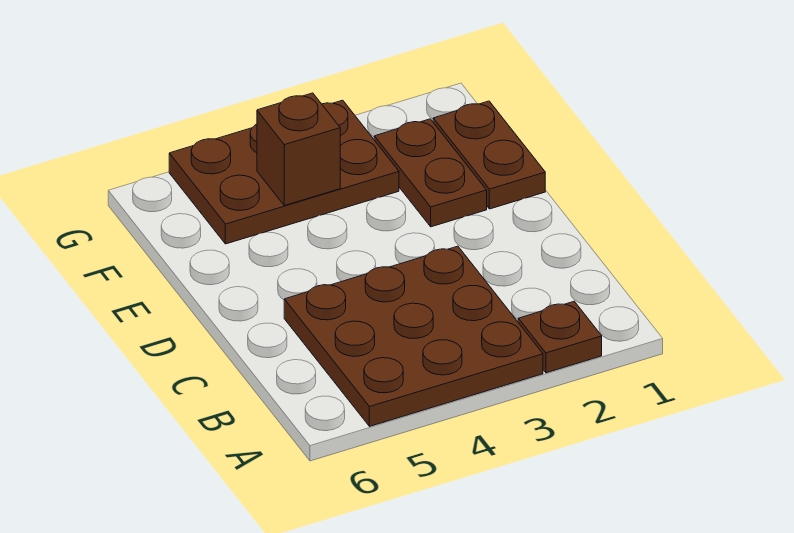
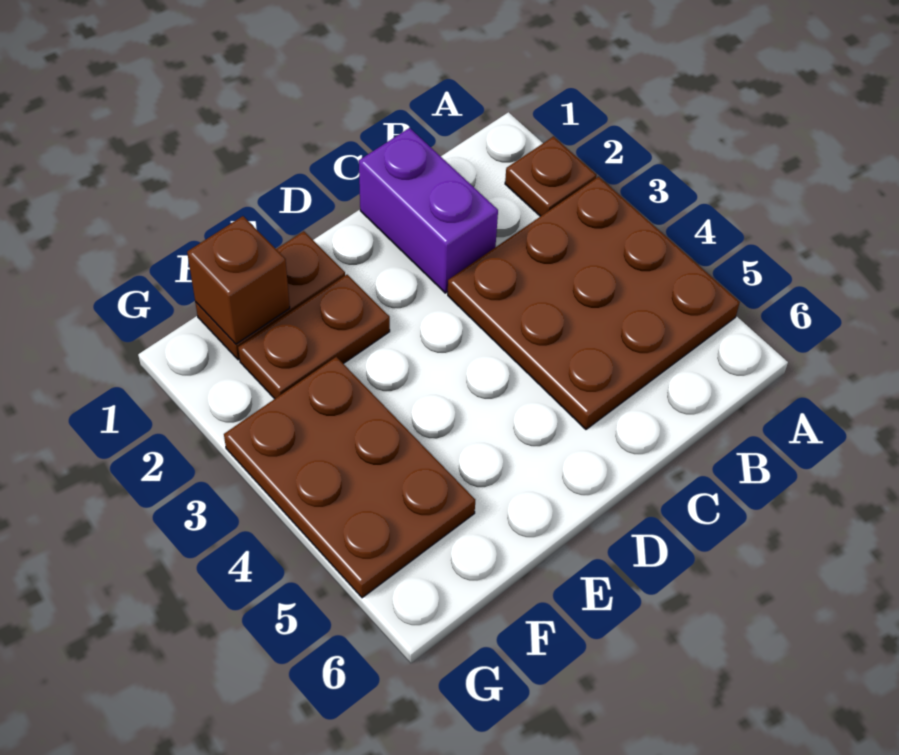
none -> purple 1x2 brick [359,128,498,293]
brown 1x1 brick [257,93,340,206] -> brown 1x1 brick moved to [187,216,290,344]

